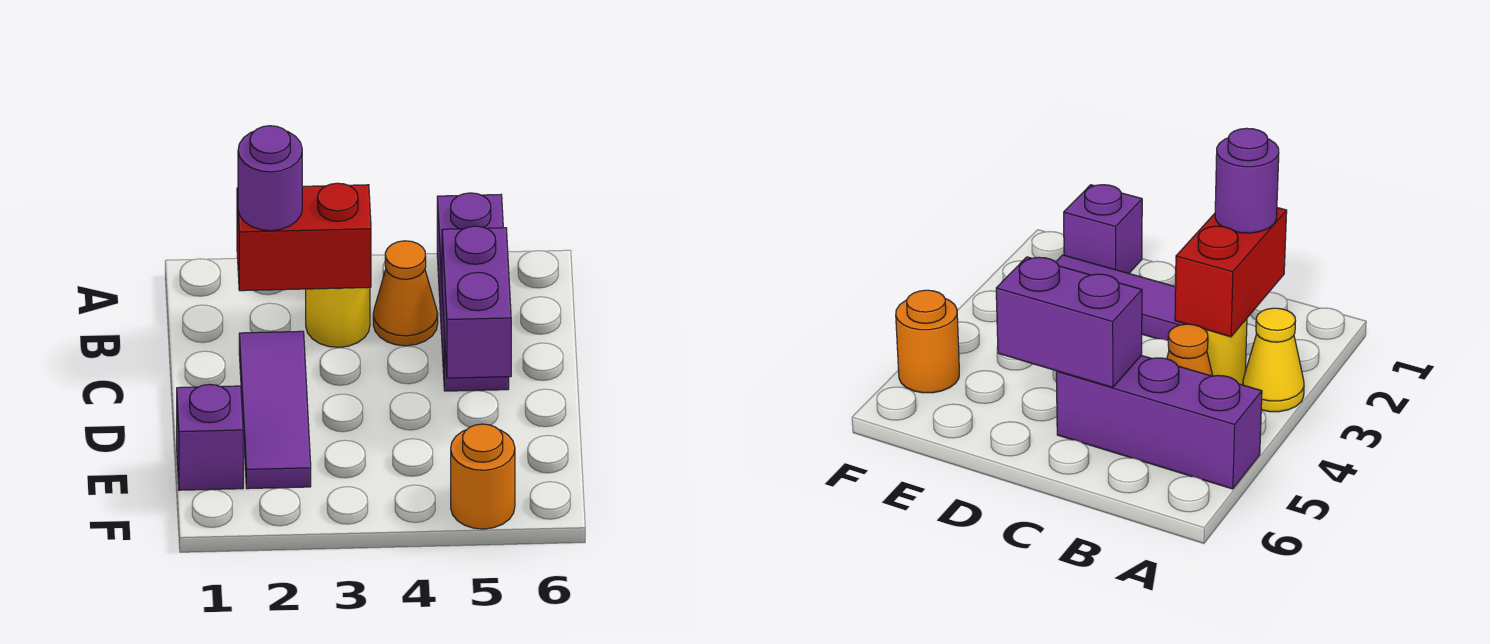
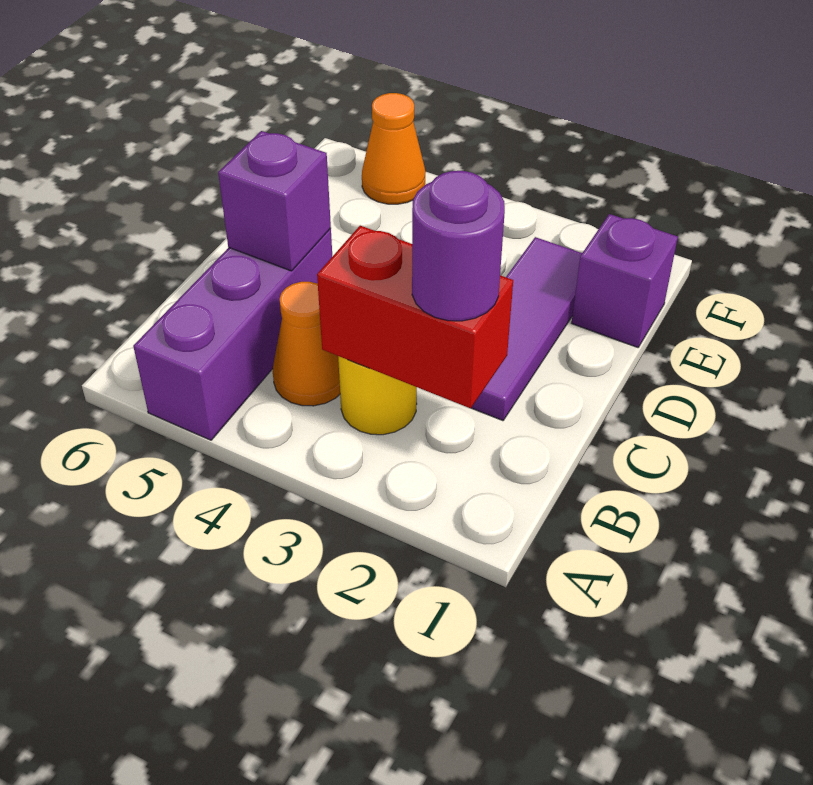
yellow 1x1 cone [1243,308,1304,412] -> none
purple 1x2 brick [442,226,511,378] -> purple 1x1 brick [218,131,331,271]
orange 1x1 round brick [451,424,515,529] -> orange 1x1 cone [362,93,426,204]

